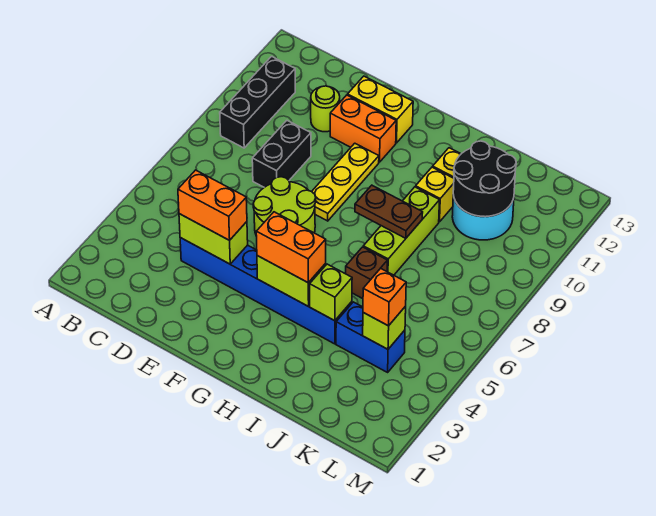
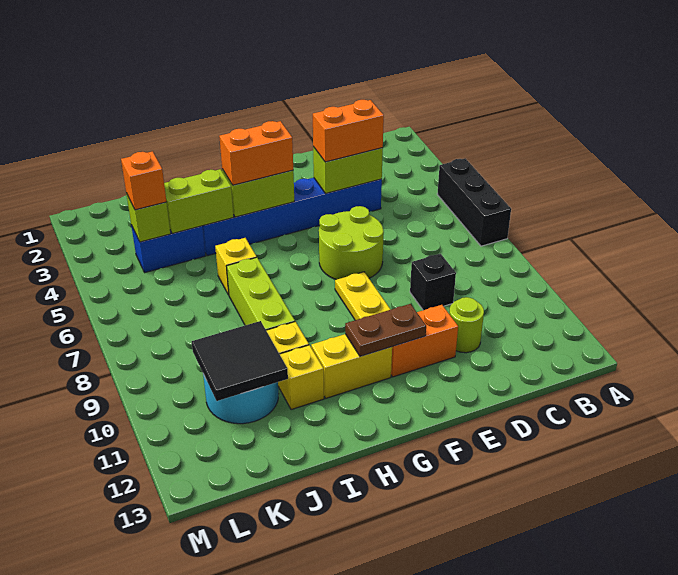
black 1x3 brick [220,56,295,148] -> black 1x3 brick moved to [437,158,511,246]
black 1x2 brick [252,121,311,187] -> black 1x1 brick [410,254,456,310]
yellow 1x2 brick [347,76,413,143] -> yellow 1x2 brick moved to [311,334,392,398]
brown 1x2 plate [355,185,423,238] -> brown 1x2 plate moved to [345,304,426,356]
lime 1x1 brick [310,264,352,321] -> lime 1x2 brick [164,169,234,234]
brown 1x1 brick [346,247,387,299] -> yellow 1x1 brick [215,238,257,295]
black 2x2 round brick [453,141,516,217] -> black 2x2 tile [192,321,288,401]

